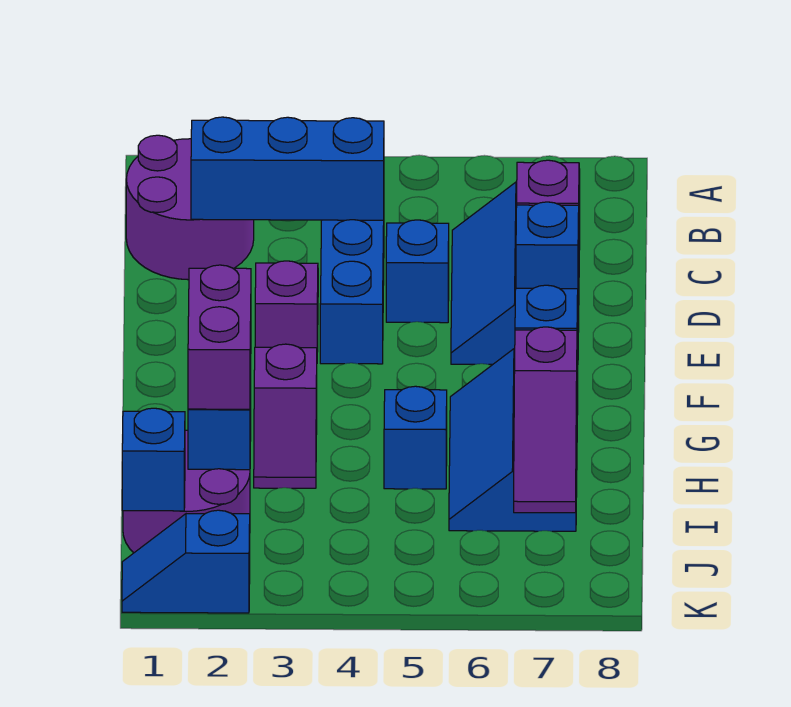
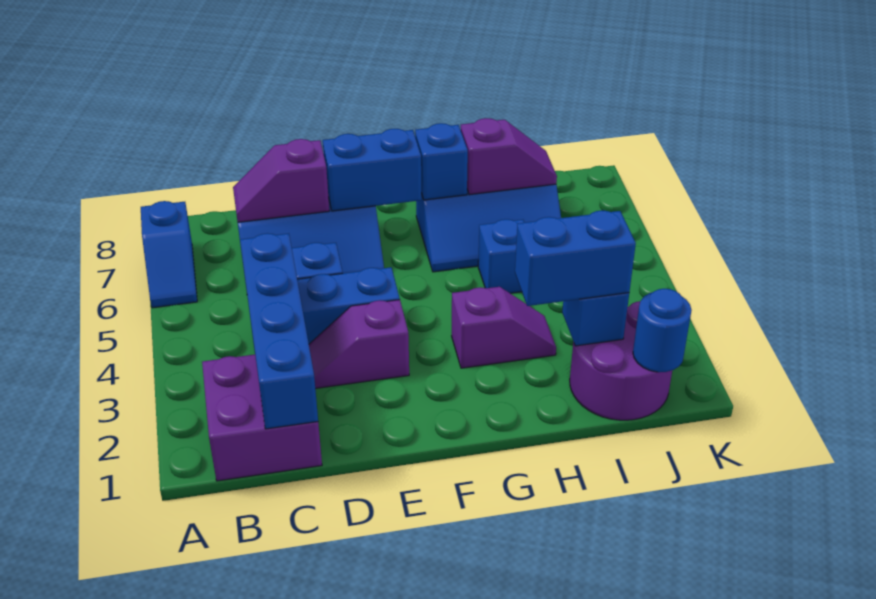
purple 2x2 round brick [126,135,254,280] -> purple 2x2 brick [202,354,322,481]
blue 1x3 brick [191,117,384,220] -> blue 1x4 brick [240,233,318,429]
blue 1x1 brick [516,202,579,289] -> blue 1x2 brick [323,129,422,211]
purple 1x2 brick [188,265,251,409] -> blue 1x2 brick [515,210,636,306]
purple 1x3 slope [514,327,577,513] -> purple 1x2 slope [461,118,557,195]
blue 1x1 brick [122,408,185,511] -> blue 1x1 round brick [633,289,692,372]
blue 1x2 slope [122,510,250,613] -> blue 1x2 slope moved to [141,201,197,308]

